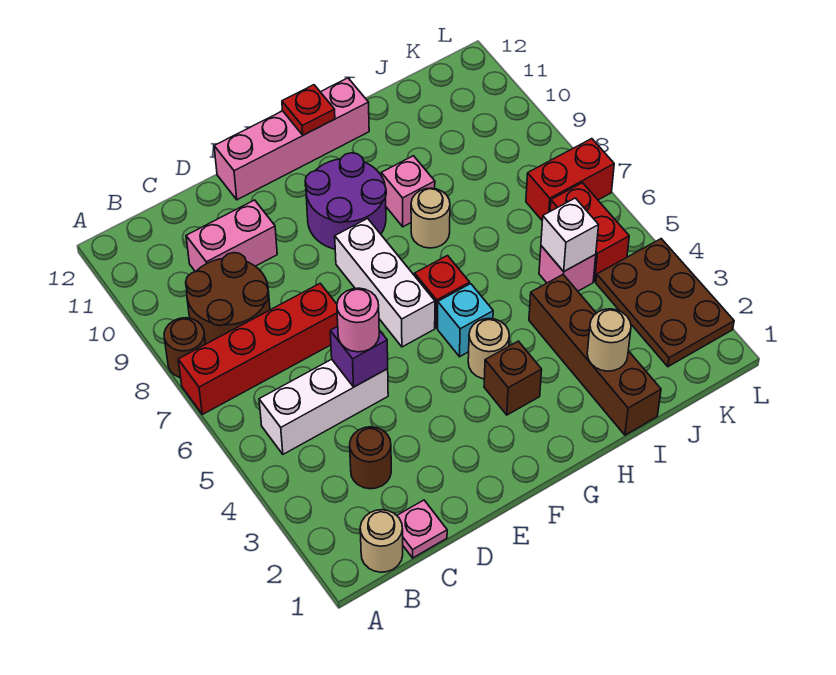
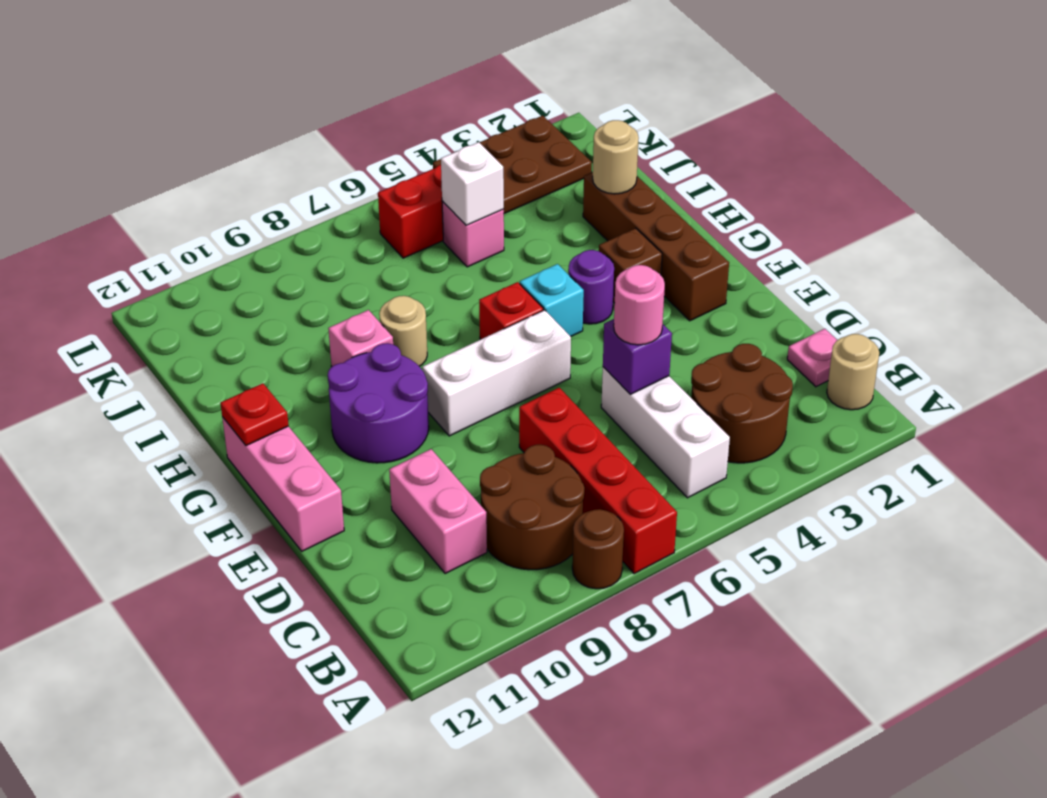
brown 1x1 round brick [350,427,391,489] -> brown 2x2 round brick [691,344,793,463]
pink 1x4 brick [214,78,369,200] -> pink 1x3 brick [222,417,344,551]
tan 1x1 round brick [468,318,509,379] -> purple 1x1 round brick [568,250,614,324]
brown 1x4 brick [529,275,661,435] -> brown 1x4 brick turned to [583,172,729,321]
red 1x2 brick [526,139,614,220] -> none

